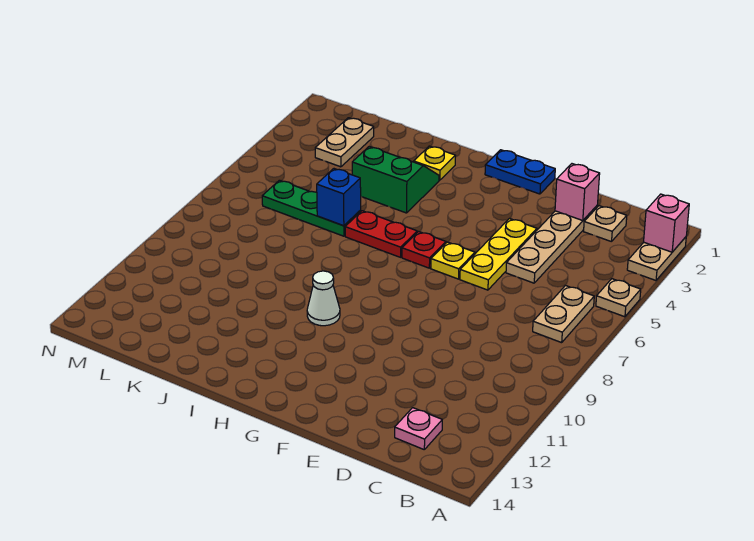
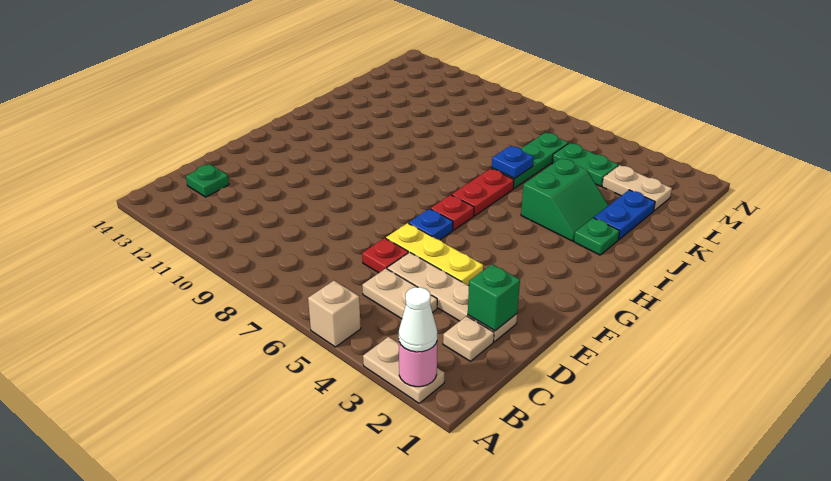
pink 1x1 brick [644,194,689,252] -> pink 1x1 round brick [399,342,437,387]
tan 1x1 plate [596,279,641,317] -> tan 1x1 brick [308,281,361,347]
tan 1x2 plate [533,286,594,343] -> tan 1x2 plate moved to [362,269,437,319]
pink 1x1 plate [395,408,442,449] -> green 1x1 plate [186,164,229,197]
pink 1x1 brick [555,164,600,221] -> green 1x1 brick [468,264,520,331]
none -> red 1x1 plate [362,238,408,273]
blue 1x2 plate [485,150,555,194] -> blue 1x2 plate moved to [594,190,655,240]
yellow 1x1 plate [431,242,475,279] -> blue 1x1 plate [409,209,453,240]
white 1x1 cone [307,271,340,326] -> white 1x1 cone moved to [399,287,437,352]
yellow 1x1 plate [414,146,455,180] -> green 1x1 plate [574,218,620,255]
blue 1x1 brick [317,169,361,226] -> blue 1x1 plate [492,146,534,179]
none -> green 1x2 plate [552,143,618,186]

